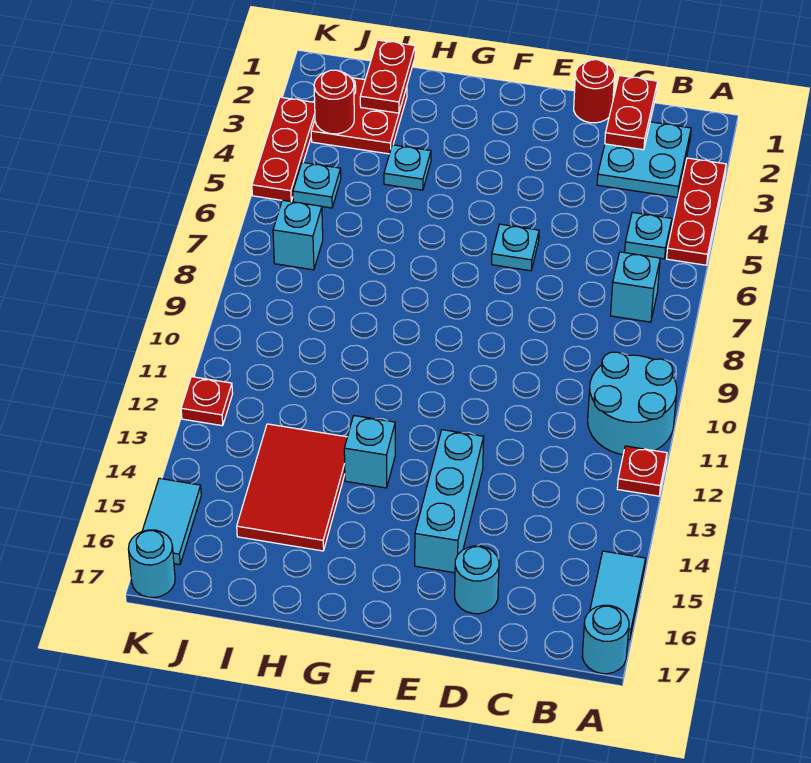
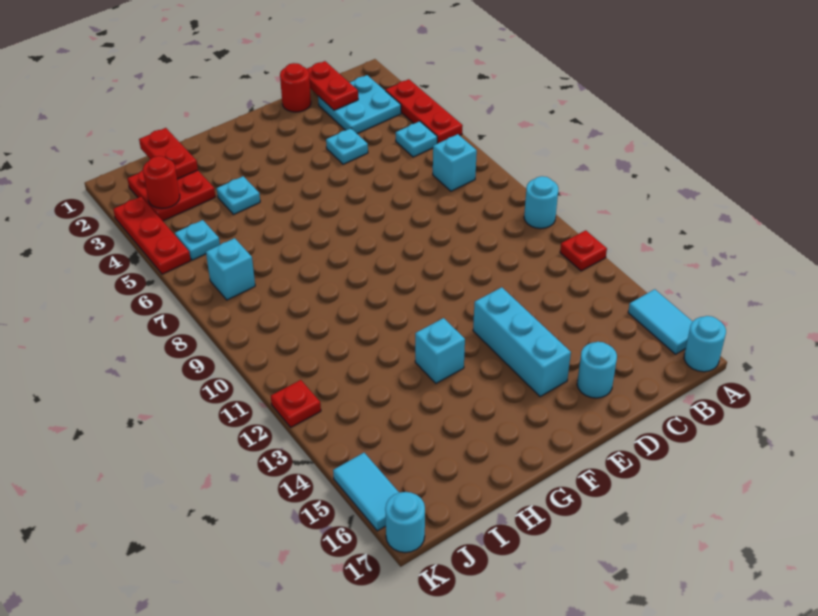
cyan 2x2 round brick [588,352,677,455] -> cyan 1x1 round brick [524,176,559,229]
cyan 1x1 plate [492,224,539,271] -> cyan 1x1 plate moved to [326,128,368,164]
red 2x3 tile [237,424,347,551] -> none

